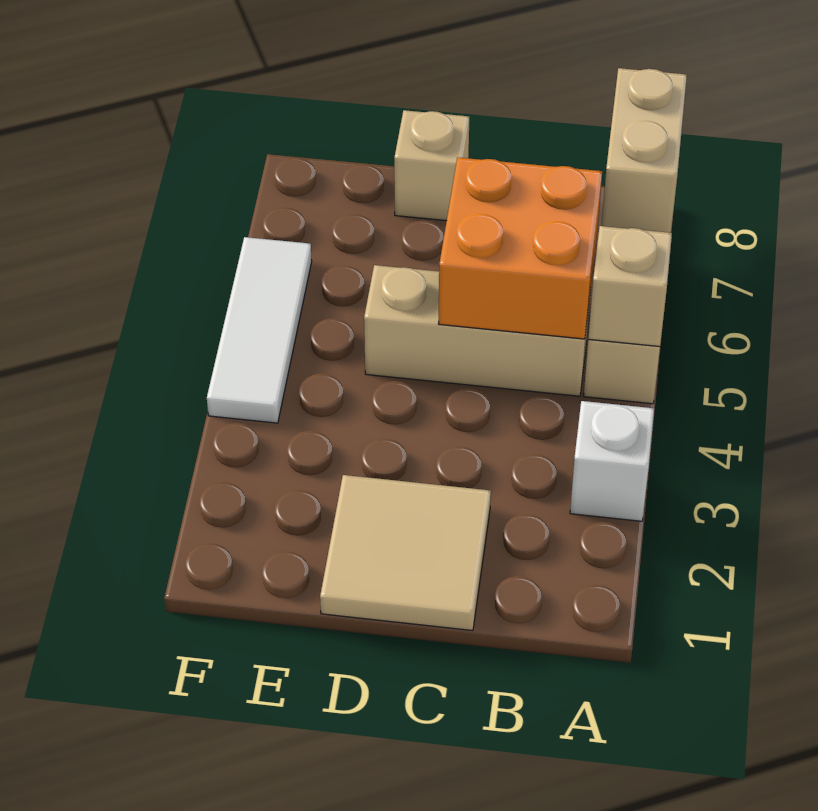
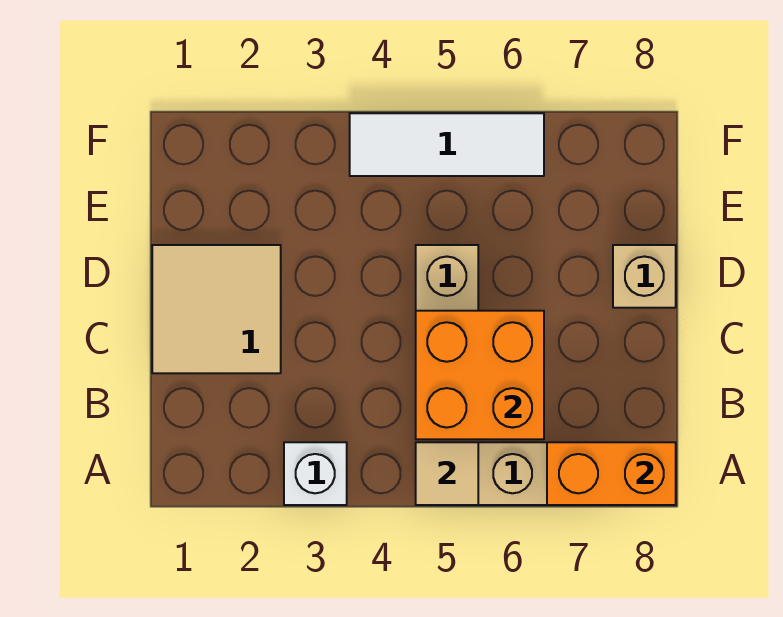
tan 1x1 brick [588,226,672,347] -> tan 1x1 tile [416,442,478,505]
tan 1x2 brick [602,68,687,233] -> orange 1x2 brick [547,442,676,505]

